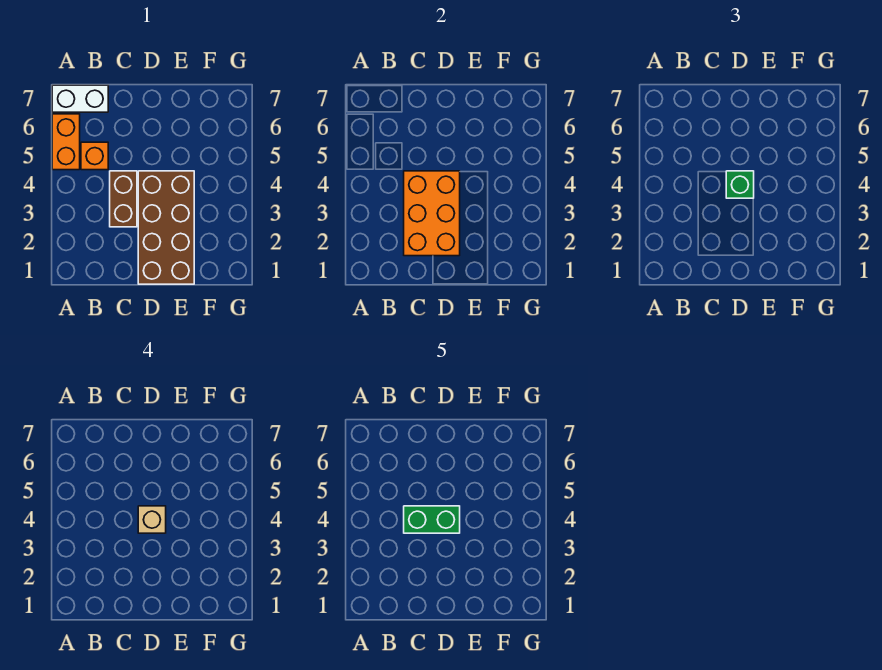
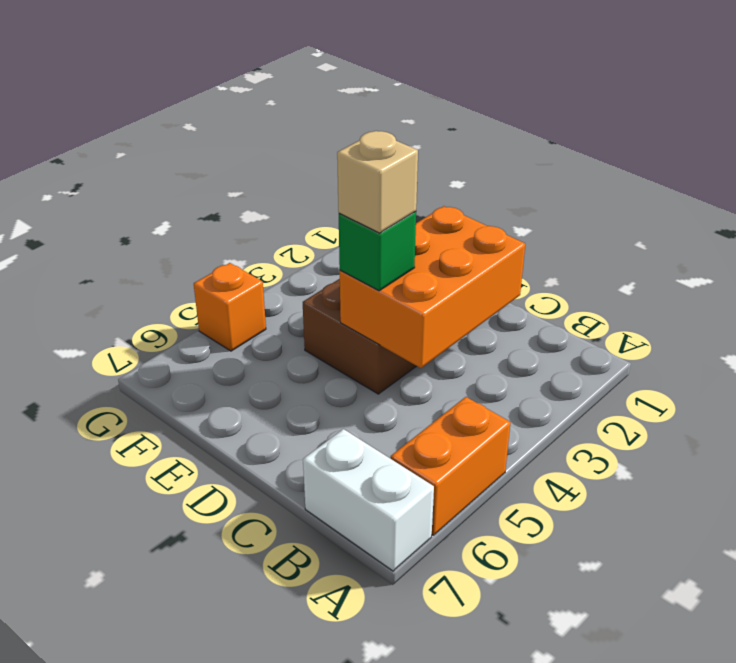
orange 1x1 brick [81,142,108,170] -> orange 1x1 brick moved to [194,263,266,351]
brown 1x2 brick [110,171,137,227] -> none
green 1x2 brick [404,506,460,533] -> none

